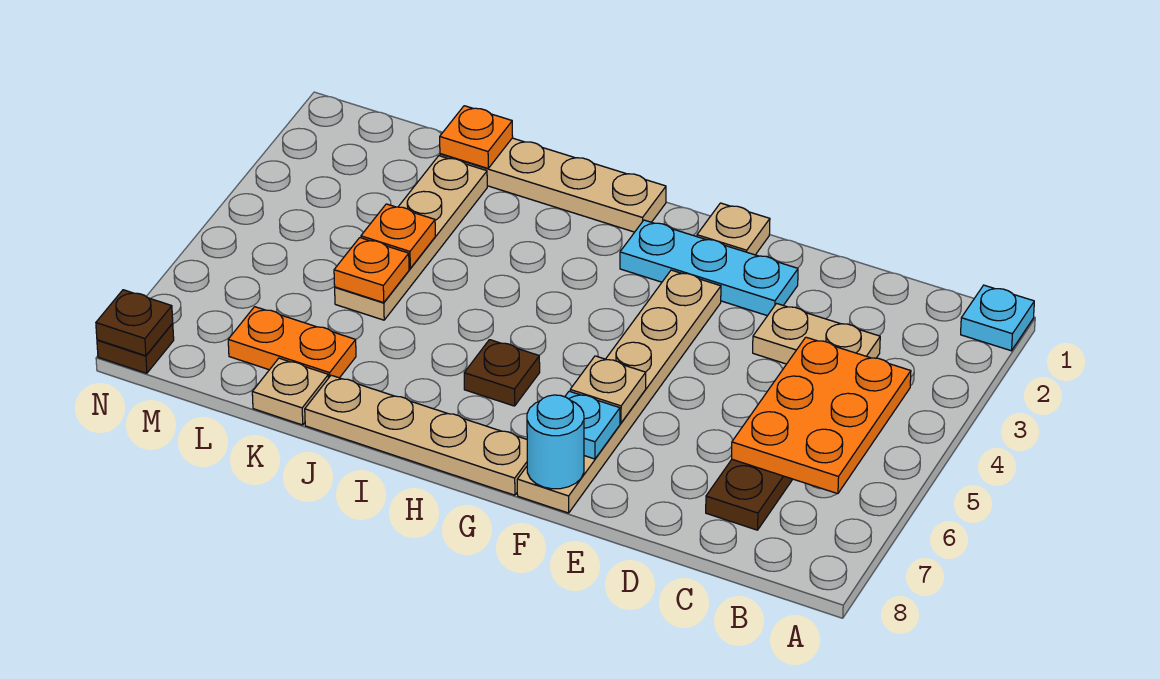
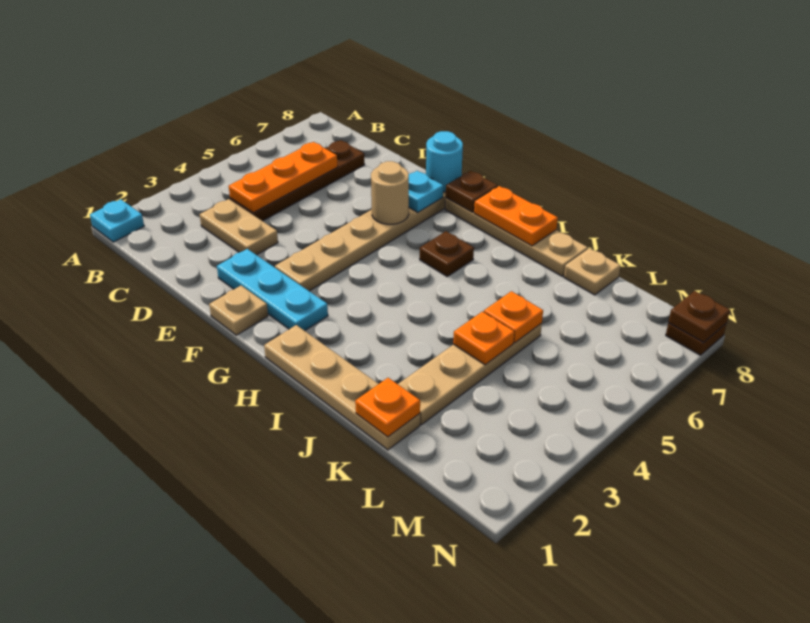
orange 2x3 plate [732,337,911,494] -> orange 1x3 plate [229,142,338,213]
tan 1x1 plate [570,356,646,423] -> tan 1x1 round brick [371,161,409,224]
none -> brown 1x1 plate [446,171,498,212]
orange 1x2 plate [228,307,356,378] -> orange 1x2 plate moved to [474,186,558,246]

